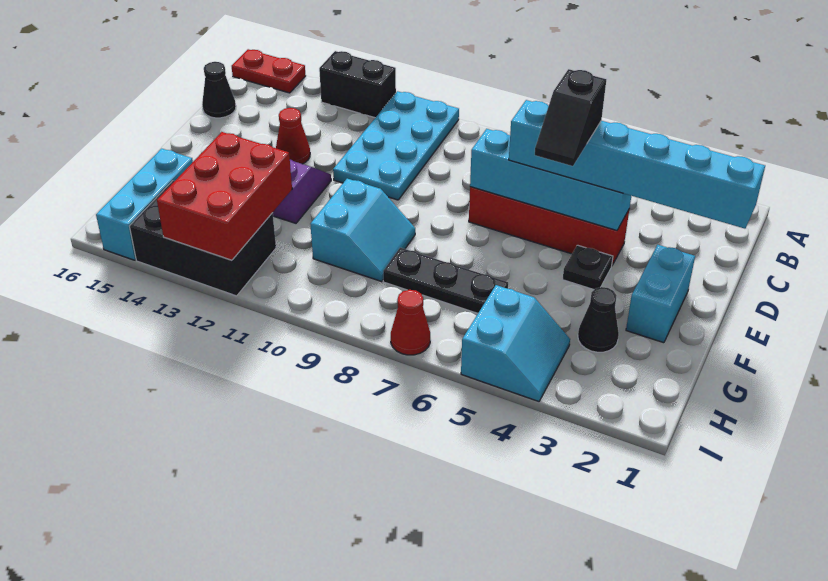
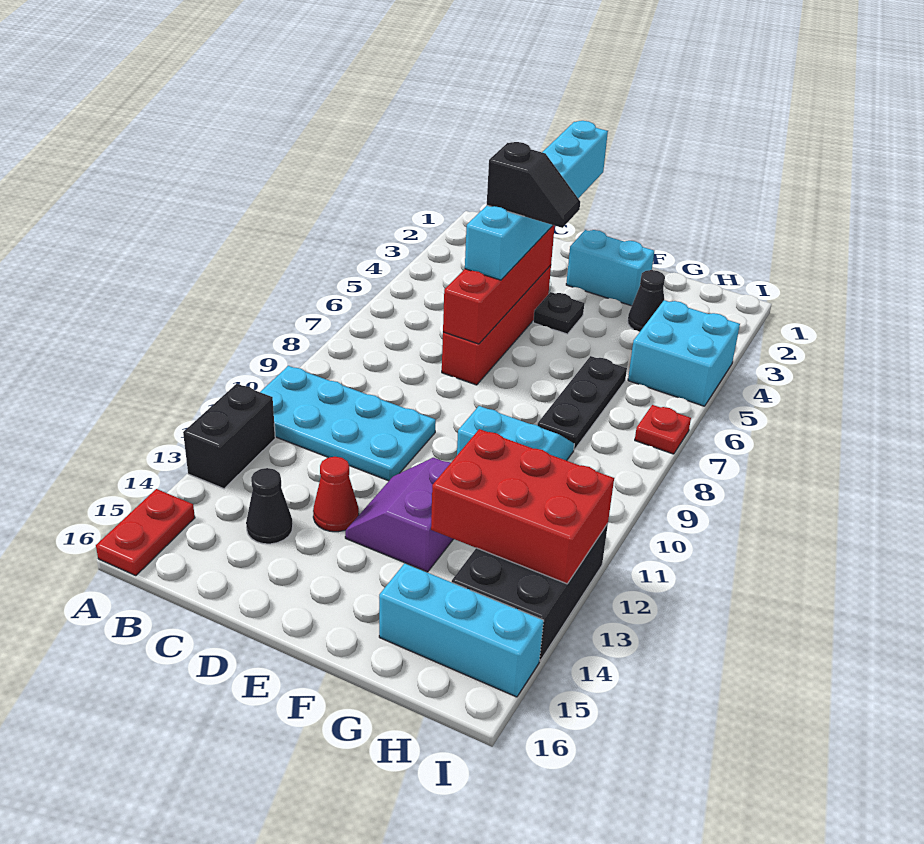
black 1x1 cone [202,62,236,118] -> black 1x1 cone moved to [246,468,293,544]
cyan 1x4 brick [470,129,631,230] -> red 1x4 brick [443,225,555,344]
cyan 2x2 slope [461,285,570,401] -> cyan 2x2 brick [628,300,740,406]
red 1x1 cone [391,290,430,355] -> red 1x1 plate [635,405,691,454]

